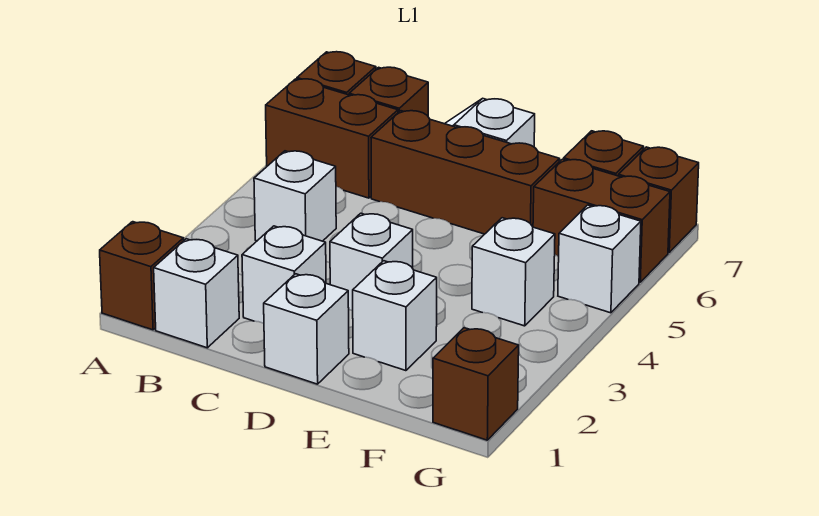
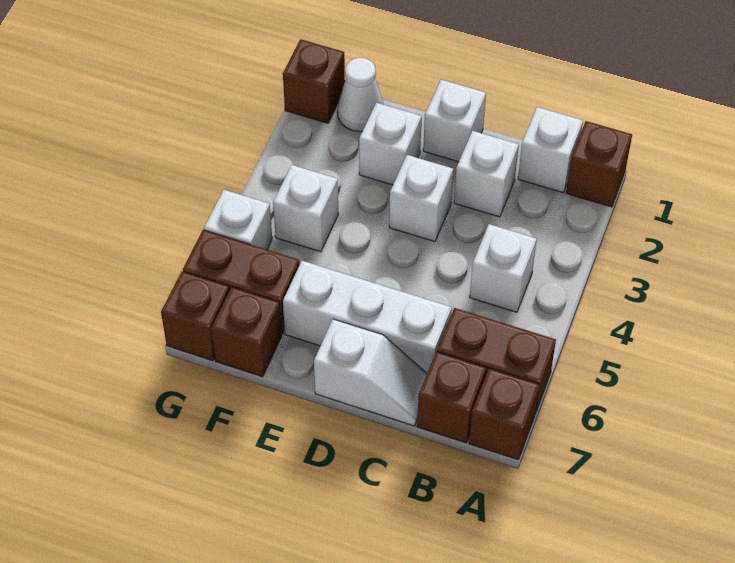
brown 1x3 brick [371,111,560,234] -> white 1x3 brick [283,261,452,373]
none -> white 1x1 cone [337,58,383,132]

